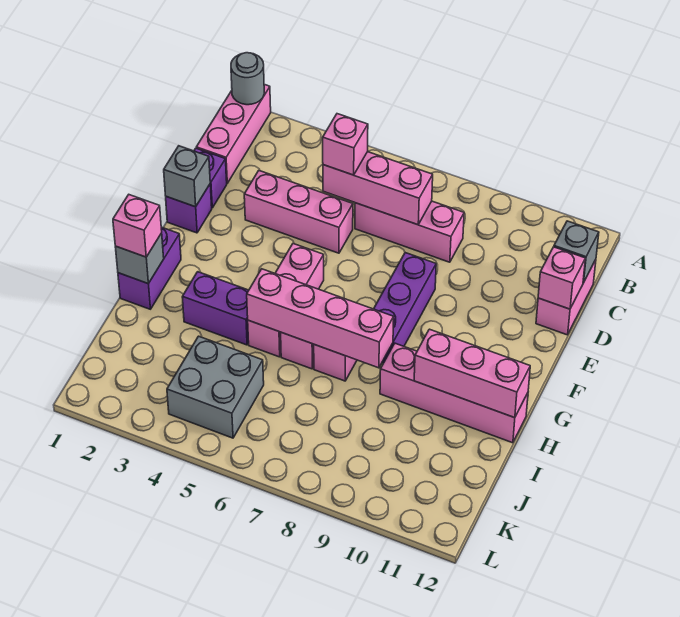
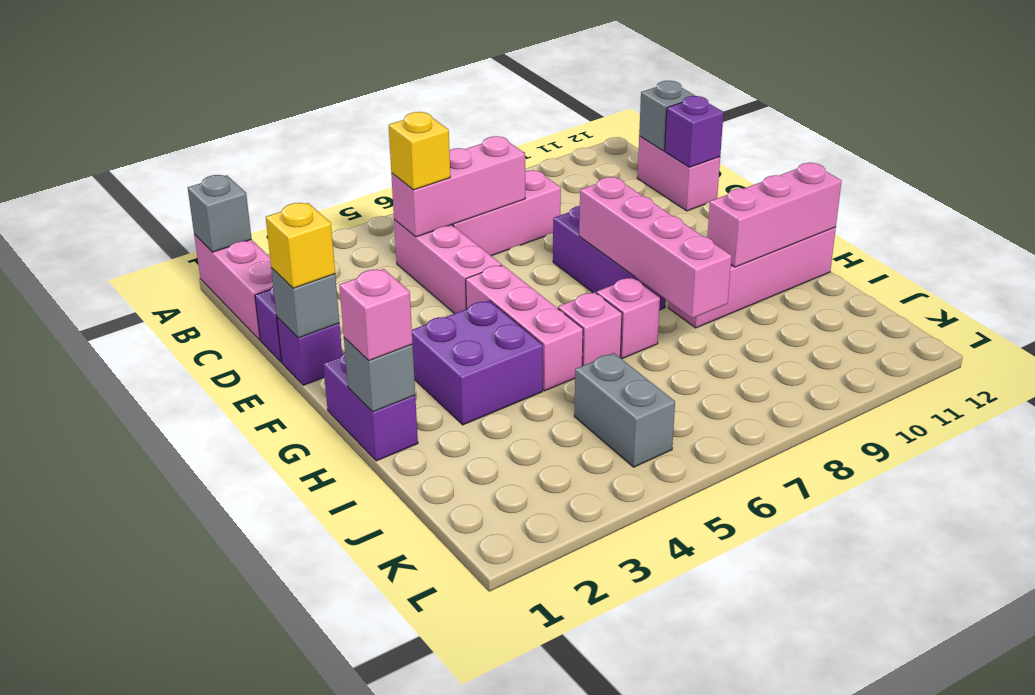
grey 1x1 round brick [231,53,264,105] -> grey 1x1 brick [188,175,252,252]
pink 1x1 brick [323,114,368,175] -> yellow 1x1 brick [389,112,450,190]
pink 1x3 brick [244,171,353,253] -> pink 1x3 brick turned to [394,219,501,314]
pink 1x1 brick [538,247,585,309] -> purple 1x1 brick [665,96,724,167]
none -> yellow 1x1 brick [266,203,335,288]
purple 1x2 brick [182,272,249,345] -> purple 2x2 brick [412,301,543,425]
pink 1x4 brick [247,269,394,368] -> pink 1x4 brick turned to [579,177,732,318]
grey 2x2 brick [167,336,264,438] -> grey 1x2 brick [574,353,675,467]

